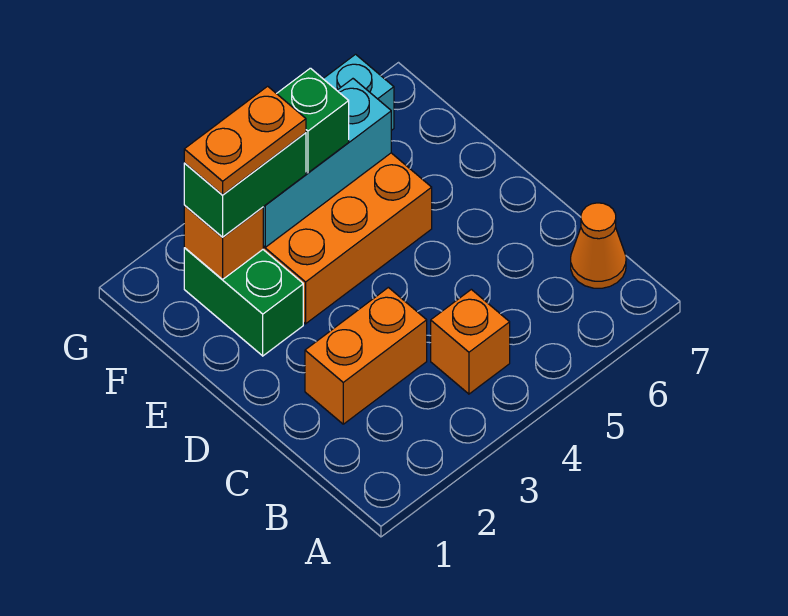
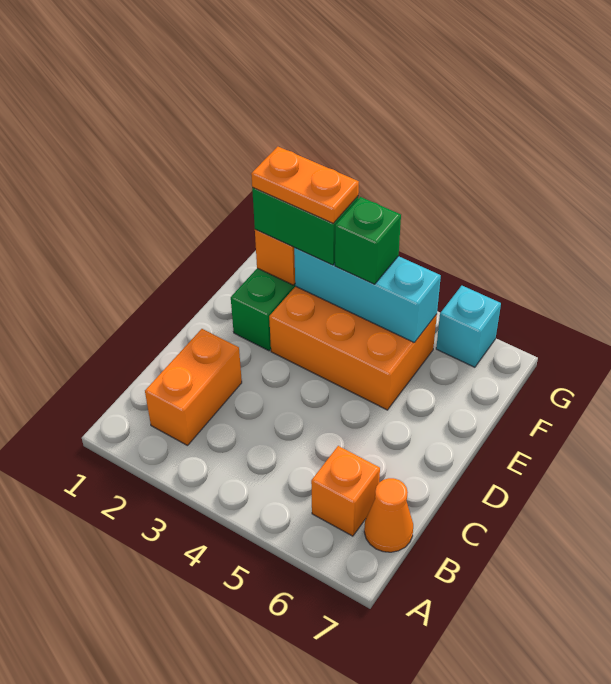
orange 1x1 brick [431,289,510,394] -> orange 1x1 brick moved to [311,446,380,536]
orange 1x2 brick [305,287,427,424] -> orange 1x2 brick turned to [145,329,242,445]

